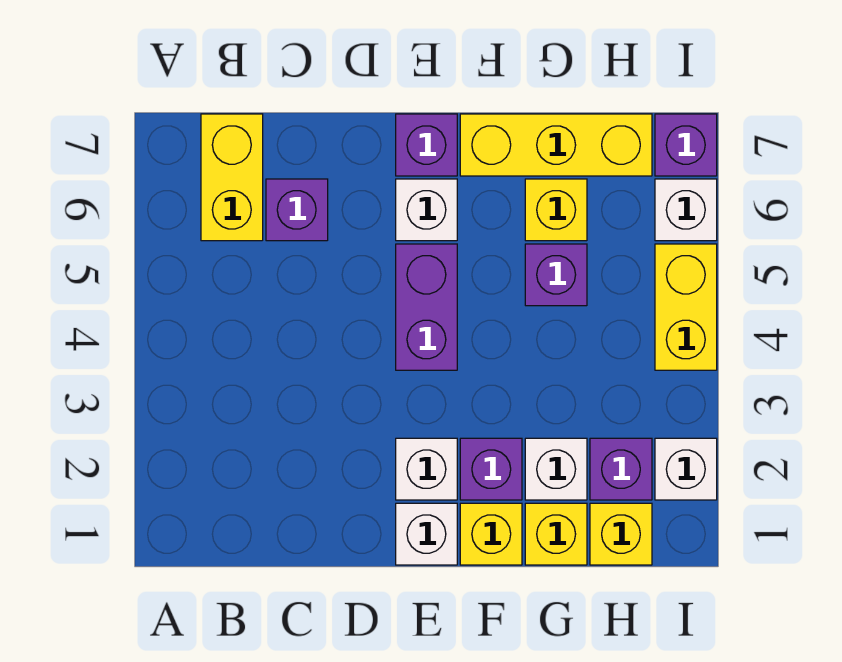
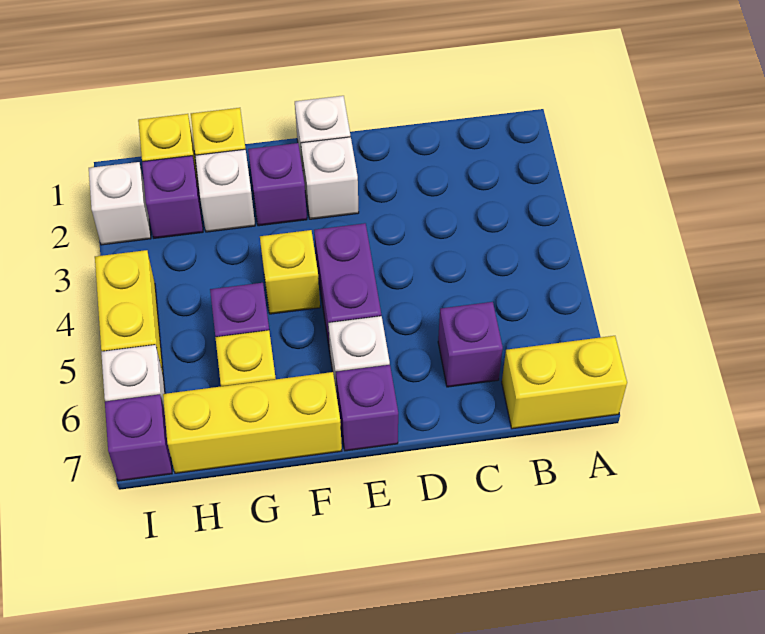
yellow 1x2 brick [201,114,263,241] -> yellow 1x2 brick turned to [502,336,627,429]
yellow 1x1 brick [460,503,522,565] -> yellow 1x1 brick moved to [260,230,320,314]

